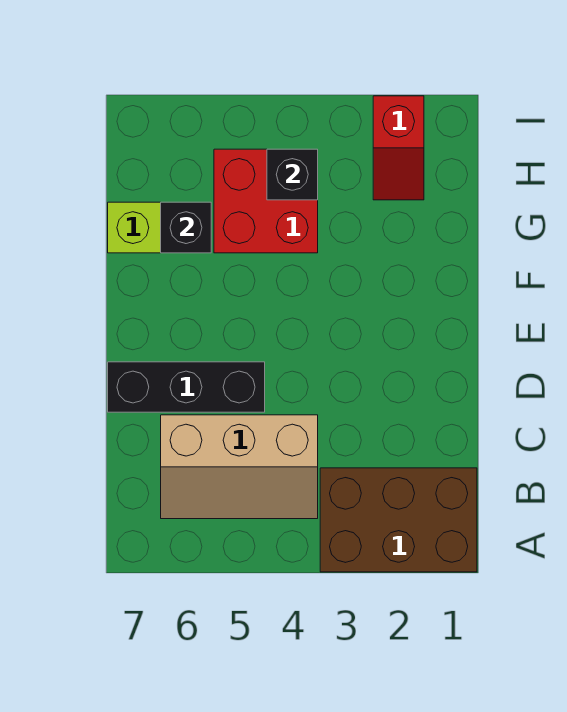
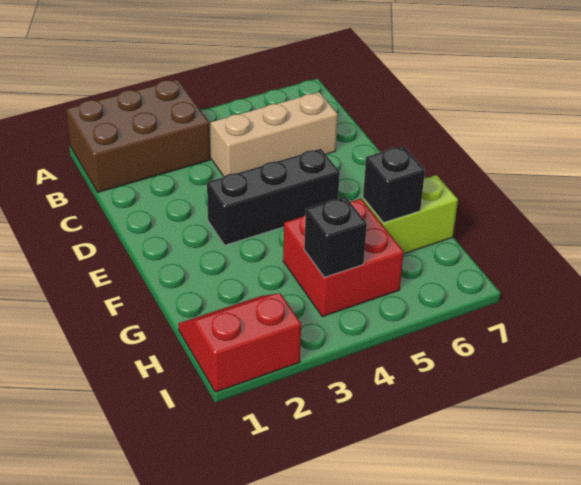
black 1x3 brick [108,362,265,412] -> black 1x3 brick moved to [207,149,340,245]
red 1x2 slope [373,96,424,200] -> red 2x2 slope [178,293,301,392]

